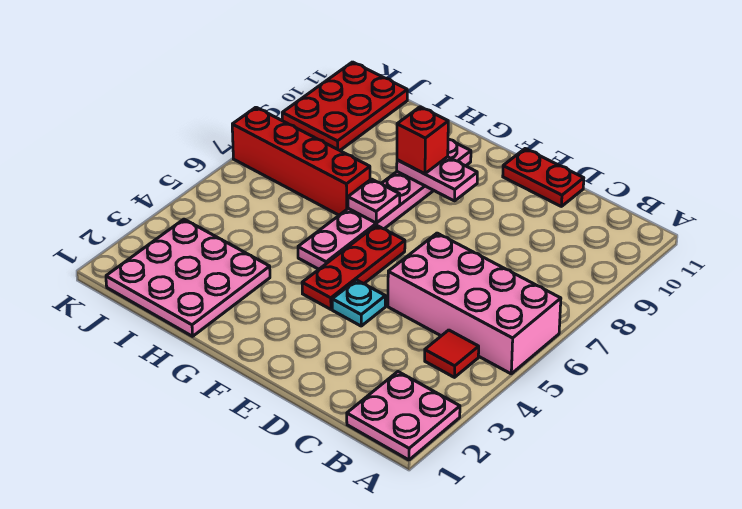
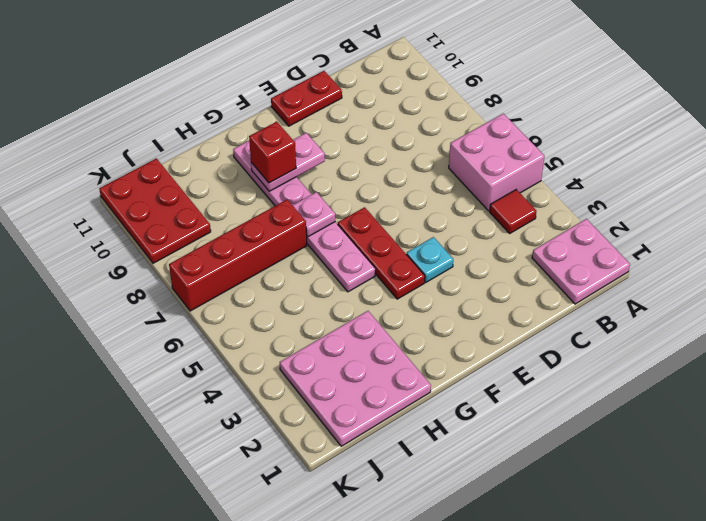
pink 2x4 brick [388,233,561,374] -> pink 2x2 brick [449,113,544,211]

